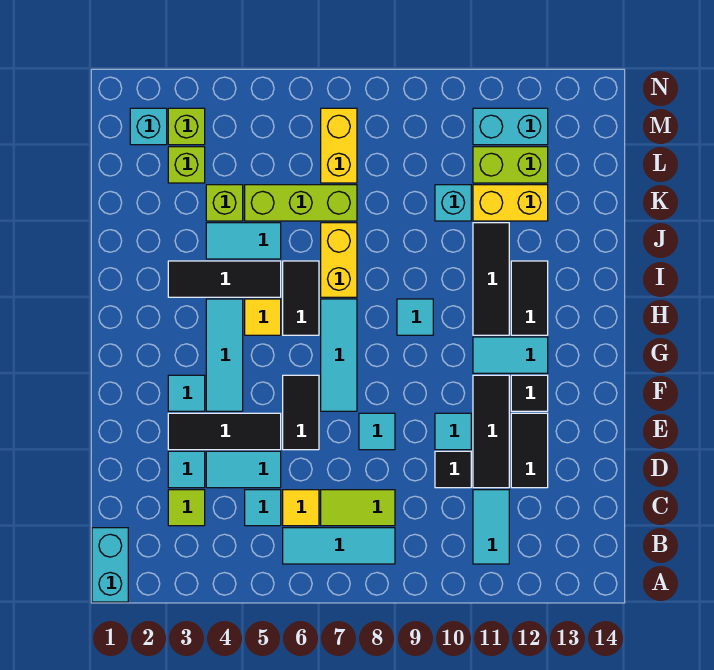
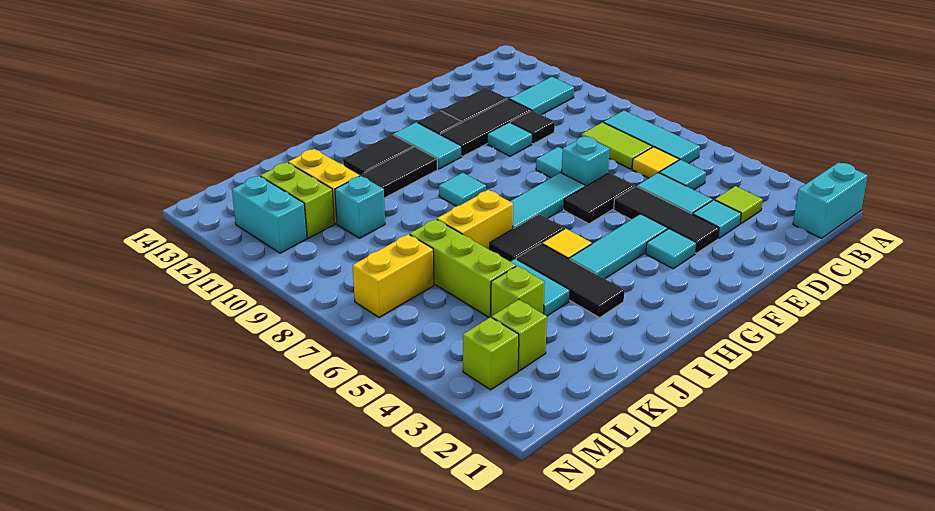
cyan 1x1 brick [130,108,167,145] -> cyan 1x1 brick moved to [562,136,610,186]

